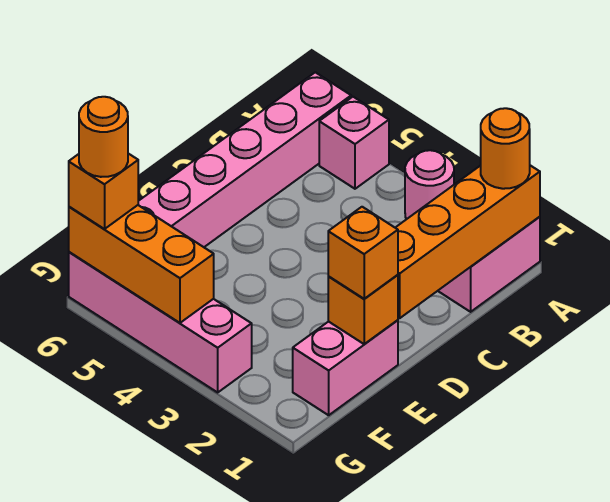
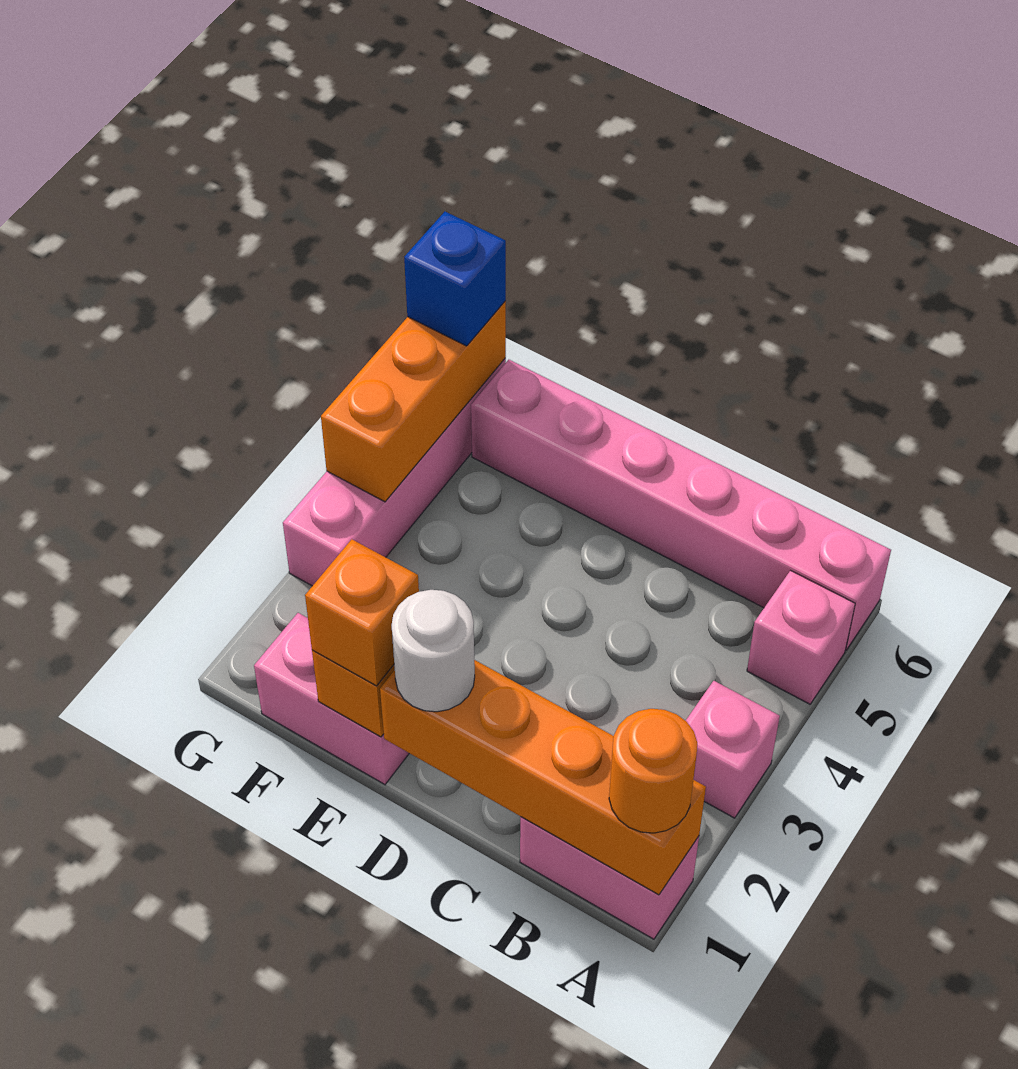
pink 1x1 round brick [405,150,454,219] -> pink 1x1 brick [686,681,780,818]
none -> white 1x1 round brick [392,590,475,712]
orange 1x1 brick [69,154,138,229] -> blue 1x1 brick [404,212,506,346]
orange 1x1 round brick [79,97,128,177] -> none

